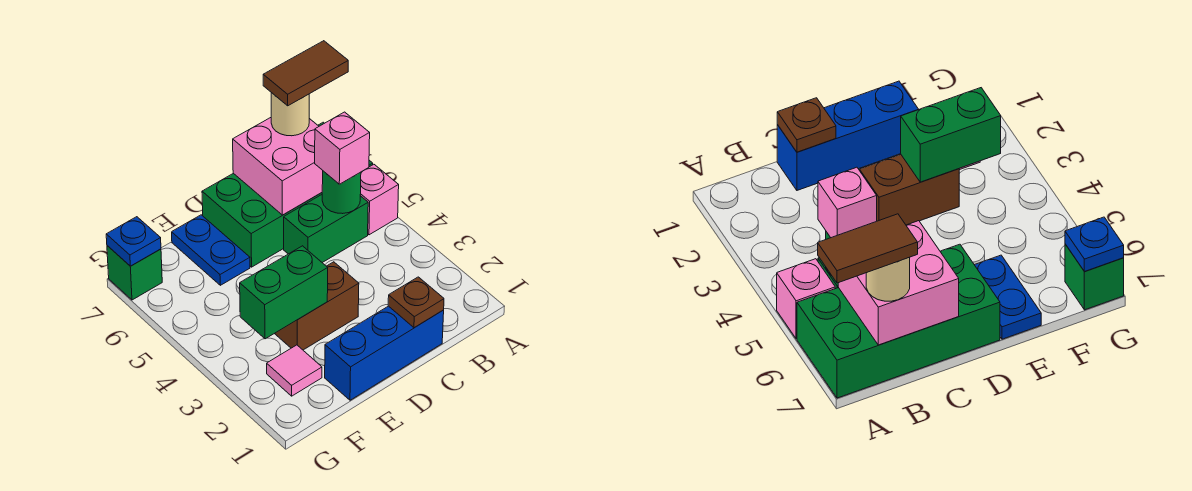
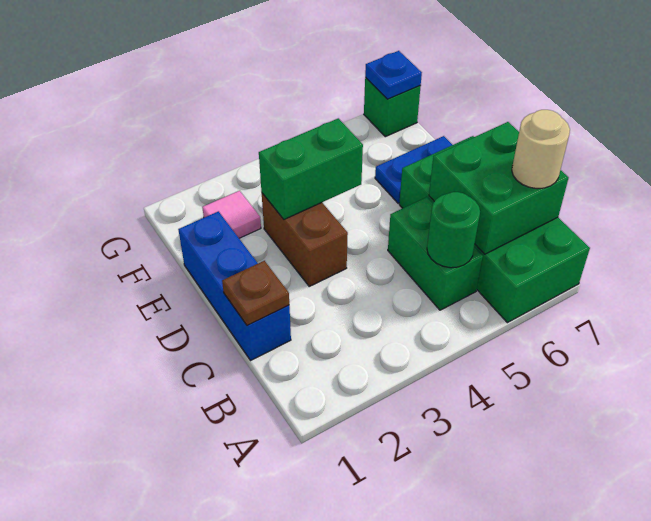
pink 1x1 brick [360,164,399,235] -> none
brown 1x2 tile [263,41,348,106] -> none
pink 1x1 brick [315,112,370,184] -> none
pink 2x2 brick [233,118,323,215] -> green 2x2 brick [429,122,568,254]
green 1x2 brick [240,246,328,339] -> green 1x2 brick turned to [259,118,363,219]

